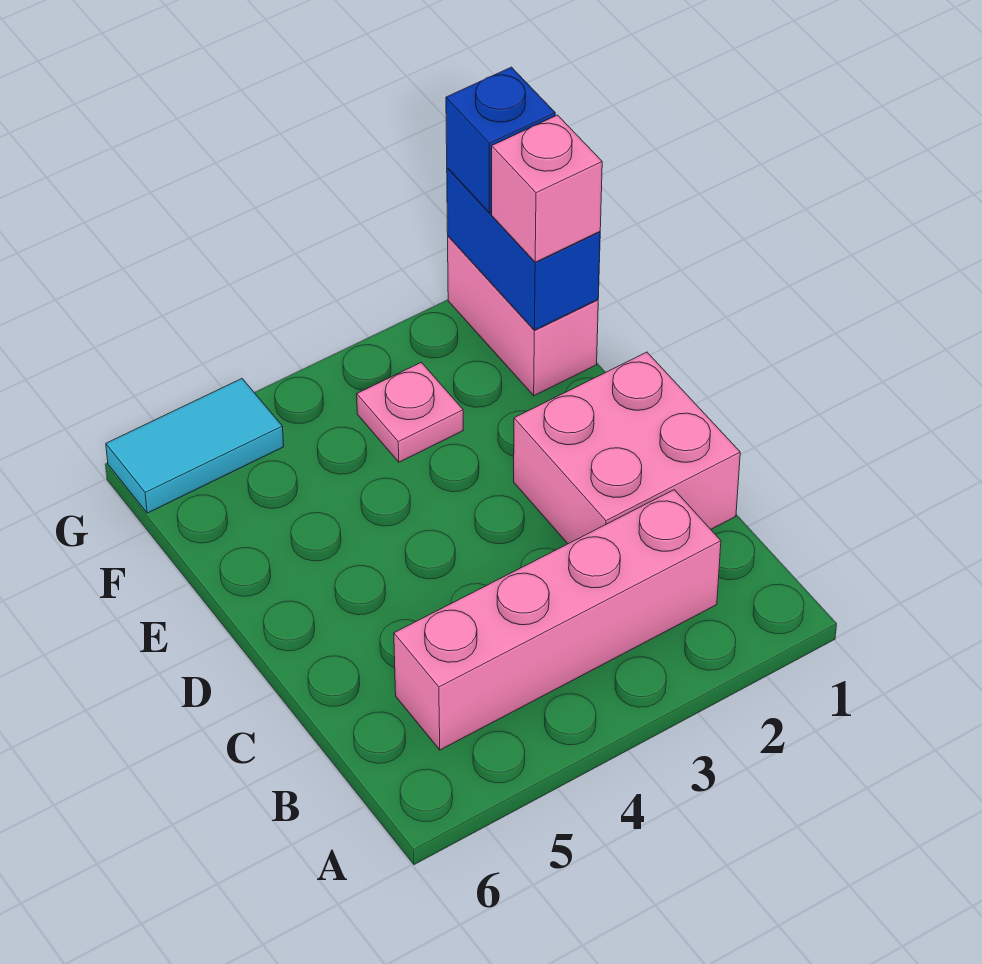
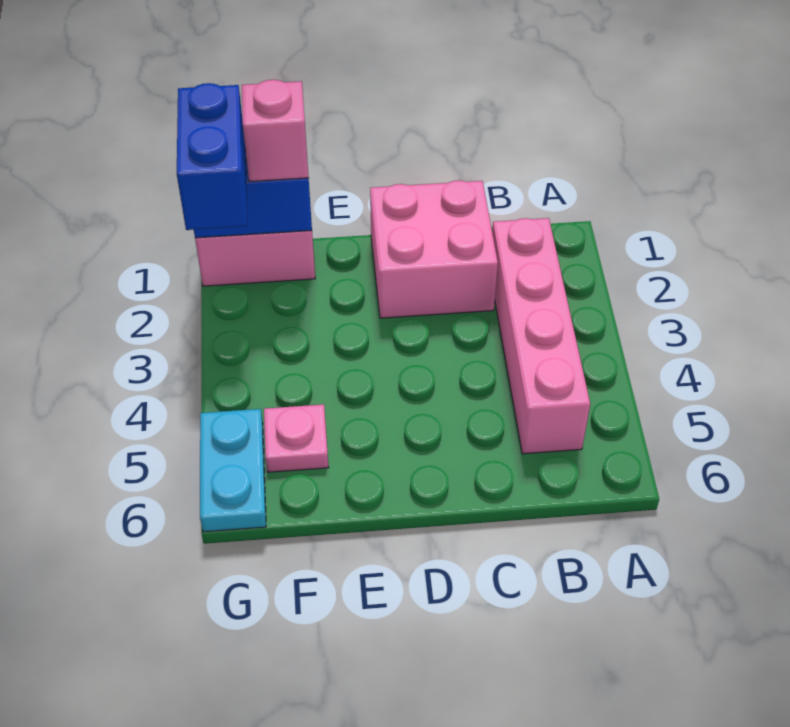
pink 1x1 plate [357,362,463,462] -> pink 1x1 plate moved to [264,404,328,472]
blue 1x1 brick [446,67,555,213] -> blue 1x2 brick [177,83,247,230]
cyan 1x2 tile [106,379,284,513] -> cyan 1x2 plate [200,409,266,532]

